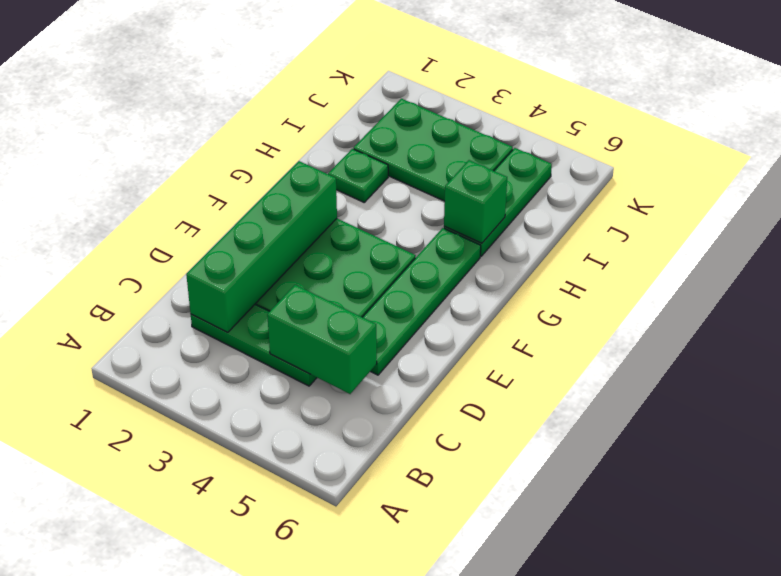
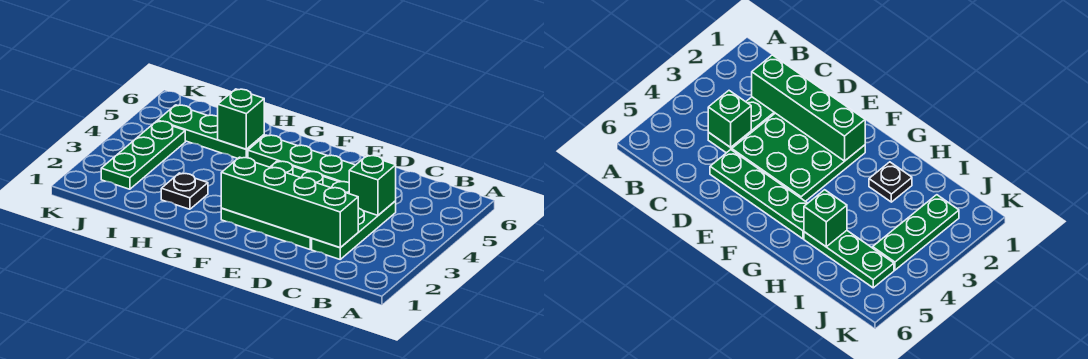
green 1x2 brick [267,285,377,394] -> green 1x1 brick [349,155,396,215]
green 1x1 plate [328,149,388,202] -> black 1x1 plate [161,173,208,209]
green 2x3 plate [354,99,513,201] -> green 1x3 plate [101,121,185,189]

